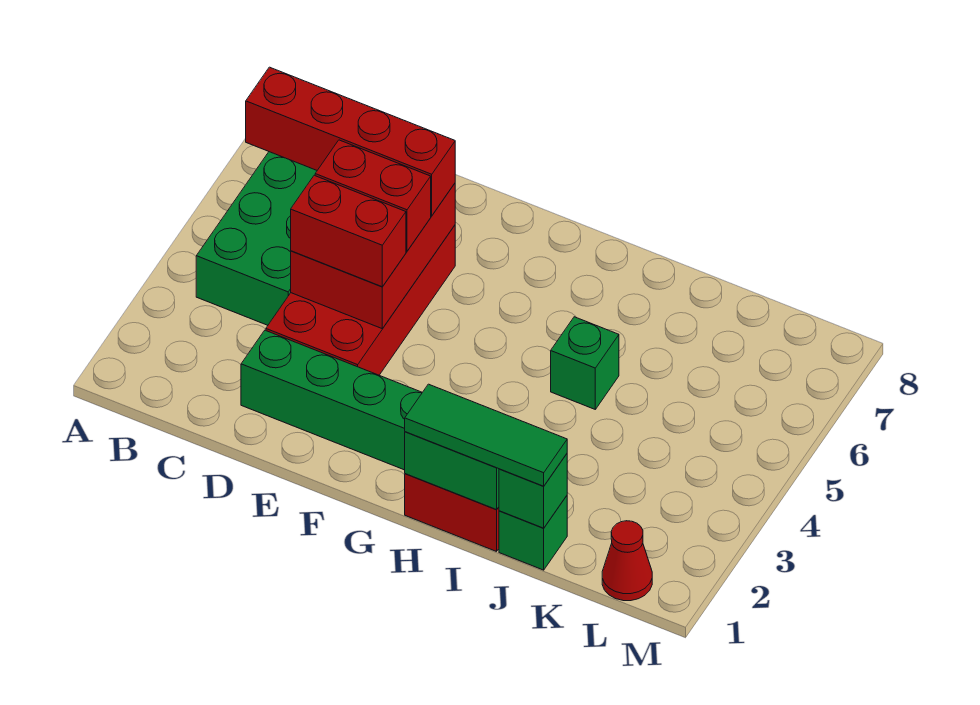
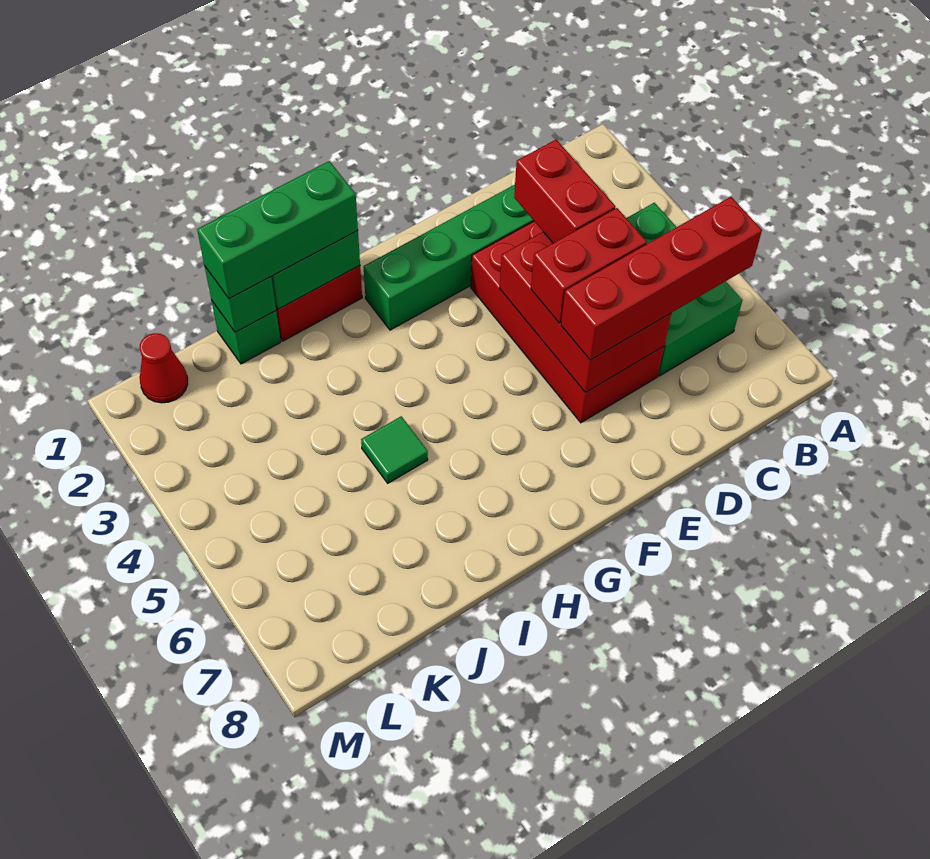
red 1x2 brick [291,175,406,287] -> red 1x2 brick turned to [514,140,615,243]
green 1x3 tile [405,384,567,486] -> green 1x3 brick [197,161,358,299]
green 1x1 brick [551,317,619,409] -> green 1x1 tile [361,416,428,483]

